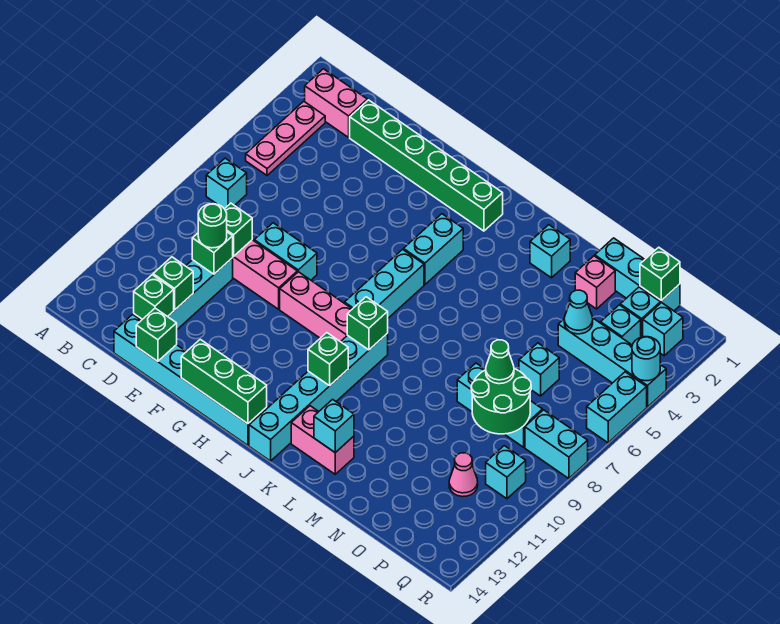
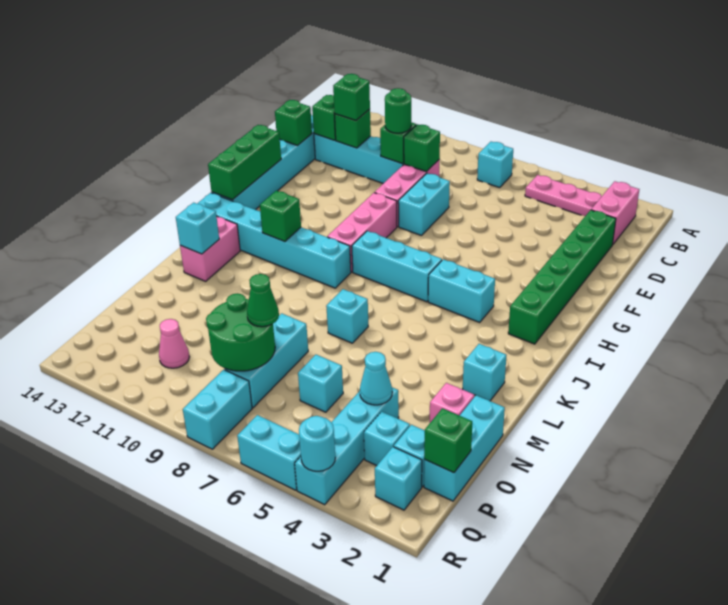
green 1x1 brick [347,297,388,350] -> green 1x1 brick moved to [333,74,370,121]
cyan 1x1 brick [486,446,526,499] -> cyan 1x1 brick moved to [326,289,368,343]

